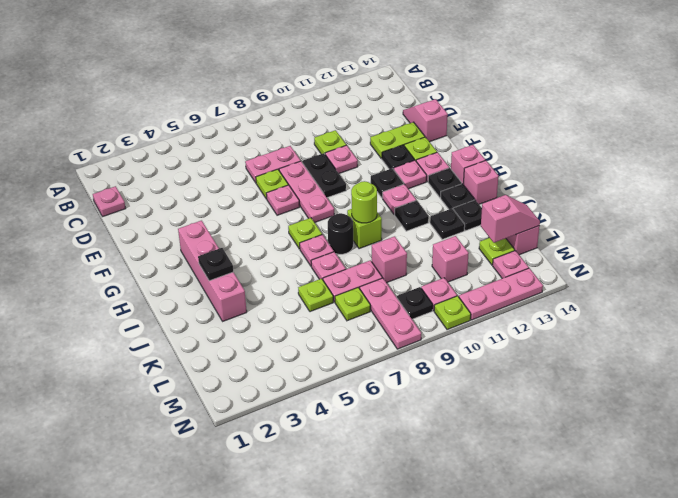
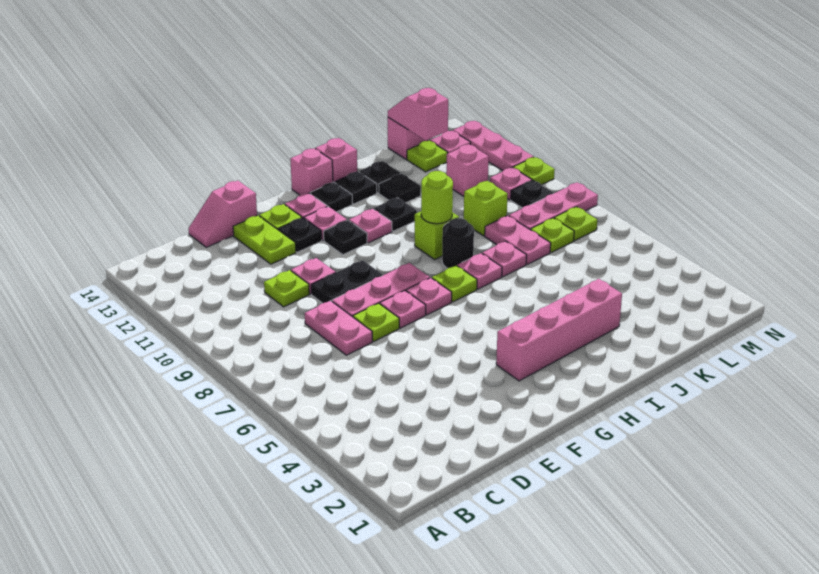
pink 1x1 plate [93,186,126,217] -> pink 1x1 plate moved to [406,278,452,315]
black 1x1 plate [198,248,233,281] -> none
lime 1x1 plate [298,279,333,312] -> lime 1x1 plate moved to [554,207,597,241]
pink 1x1 brick [372,236,407,283] -> lime 1x1 brick [464,181,508,236]

